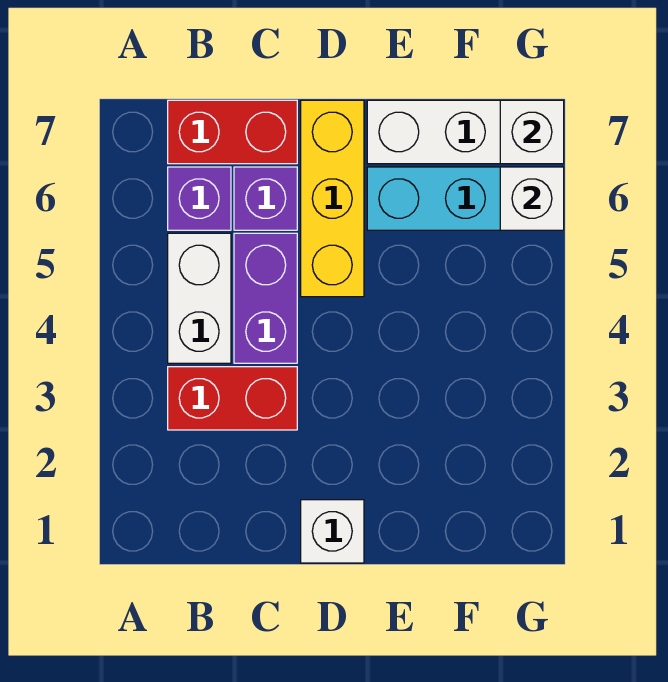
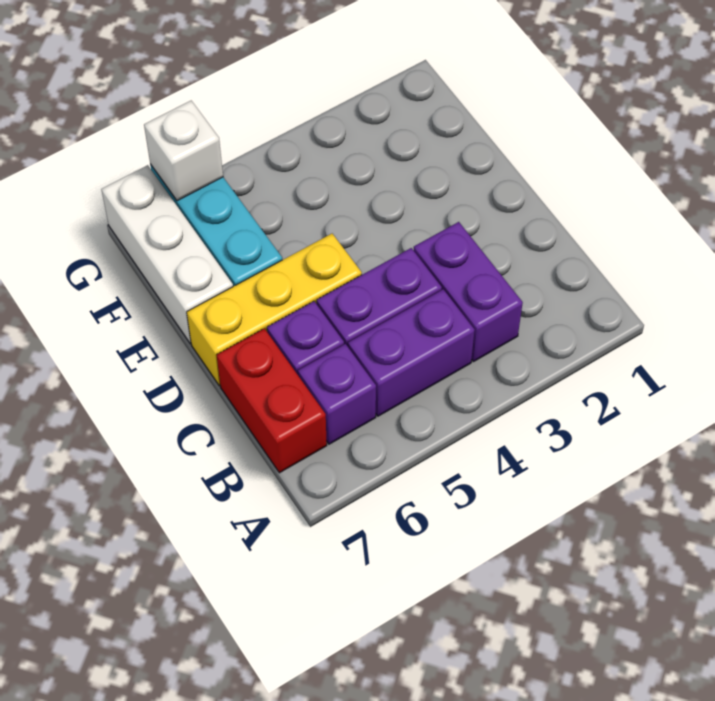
red 1x2 brick [168,367,297,430] -> purple 1x2 brick [414,222,523,362]
white 1x2 brick [168,233,231,363] -> purple 1x2 brick [348,289,475,416]
white 1x1 brick [301,500,364,563] -> none
white 1x1 brick [500,100,564,164] -> none

